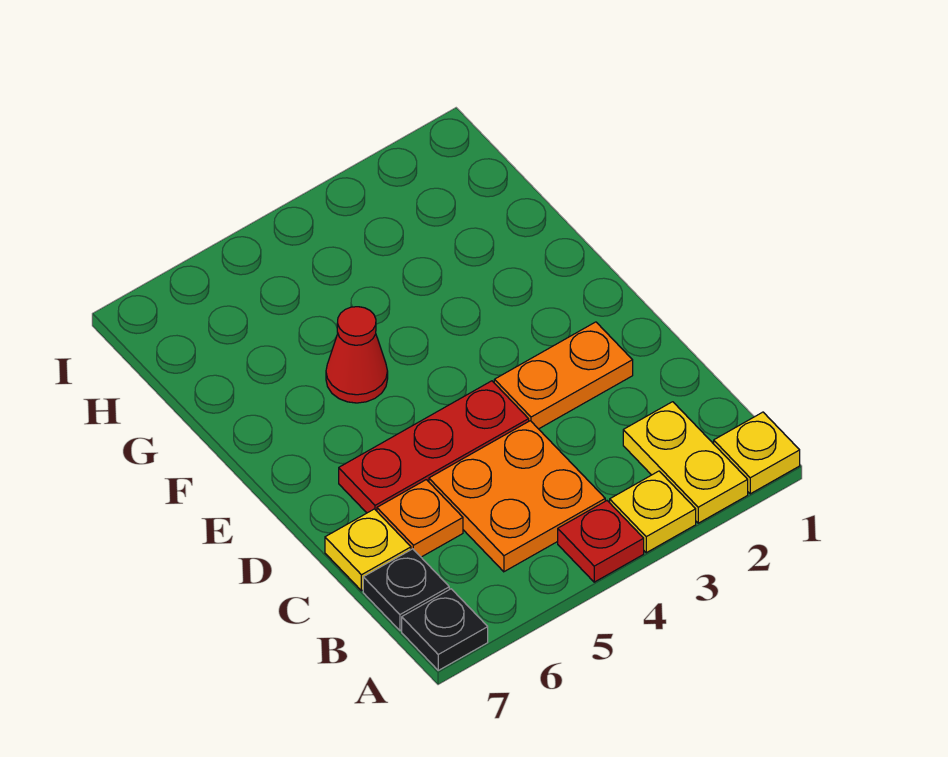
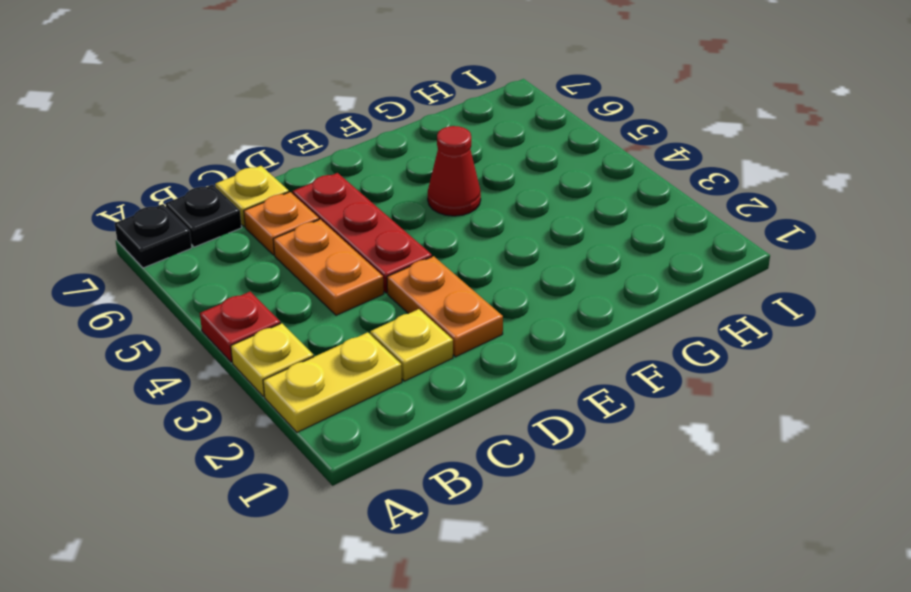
yellow 1x1 plate [714,412,800,494] -> yellow 1x1 plate moved to [370,309,453,381]
orange 2x2 plate [429,421,605,572] -> orange 1x2 plate [273,219,384,315]

